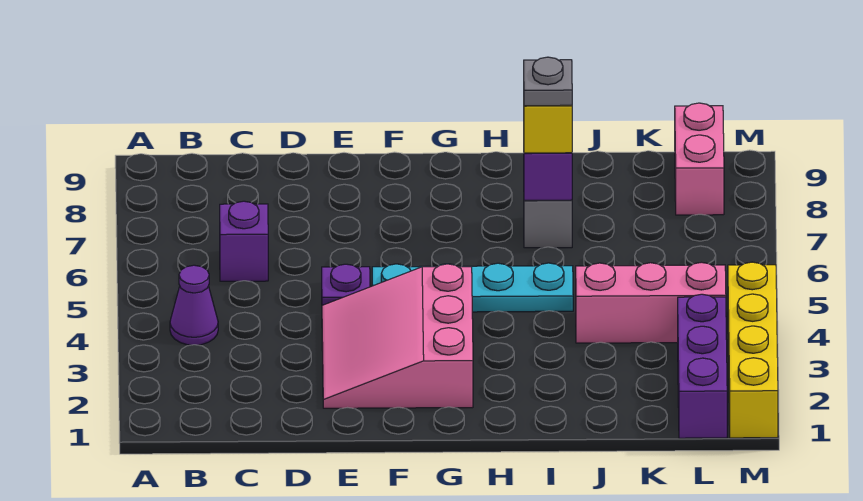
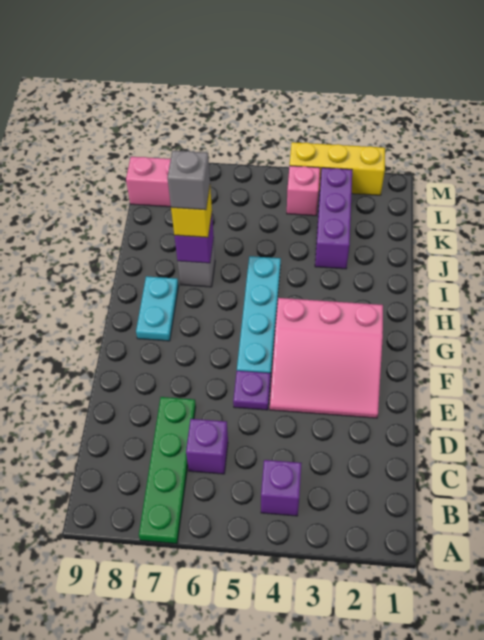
none -> green 1x4 plate [139,397,196,544]
purple 1x1 cone [170,265,218,345] -> purple 1x1 brick [261,460,302,516]
none -> cyan 1x2 plate [136,276,179,341]
grey 1x1 plate [524,57,572,106] -> grey 1x1 brick [167,151,210,210]
pink 1x3 brick [576,262,726,343] -> pink 1x1 brick [287,166,320,216]
purple 1x3 brick [678,294,727,438] -> purple 1x3 brick turned to [315,168,352,269]
yellow 1x4 brick [728,262,778,438] -> yellow 1x3 brick [290,142,385,195]

